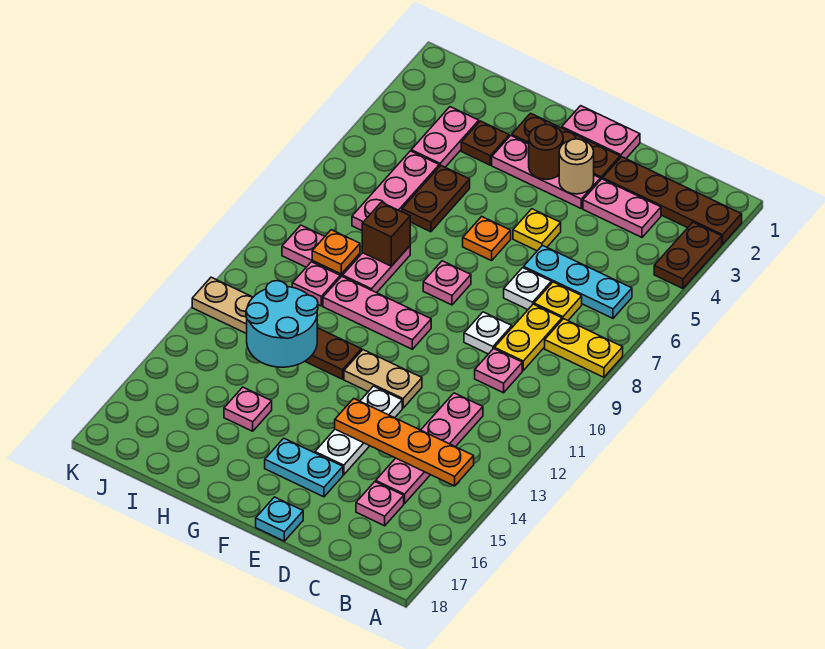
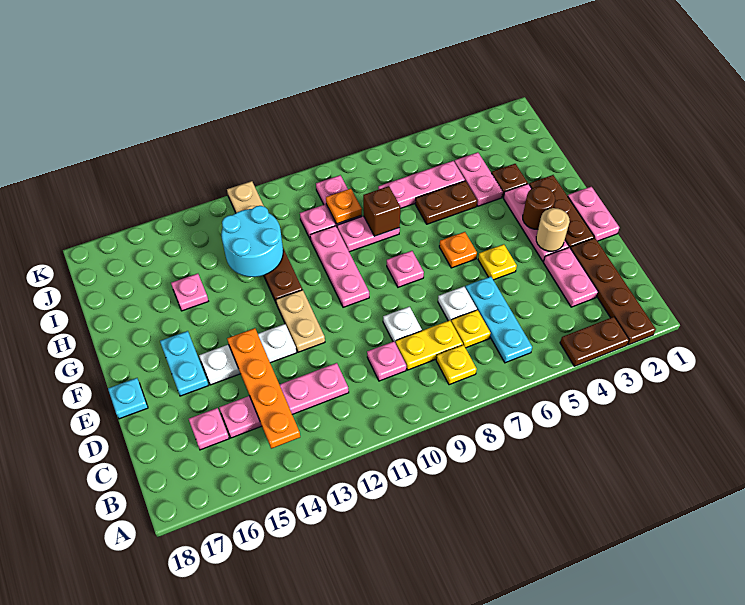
yellow 1x2 plate [545,319,623,377] -> yellow 1x1 plate [436,345,477,385]
pink 1x2 plate [411,107,479,167] -> pink 1x2 plate turned to [454,152,503,206]

